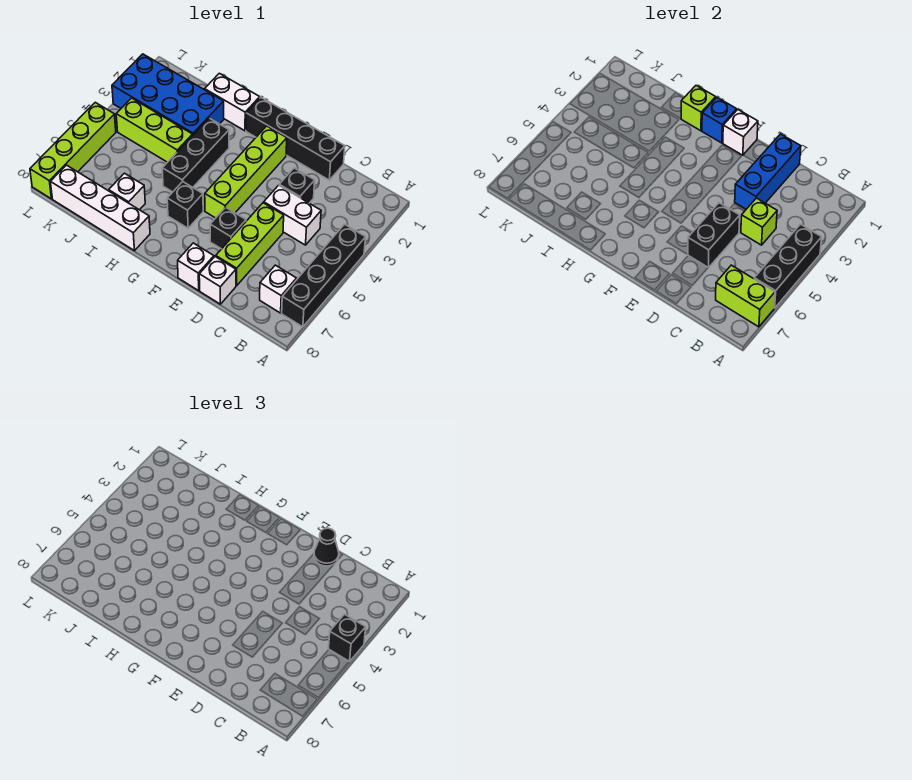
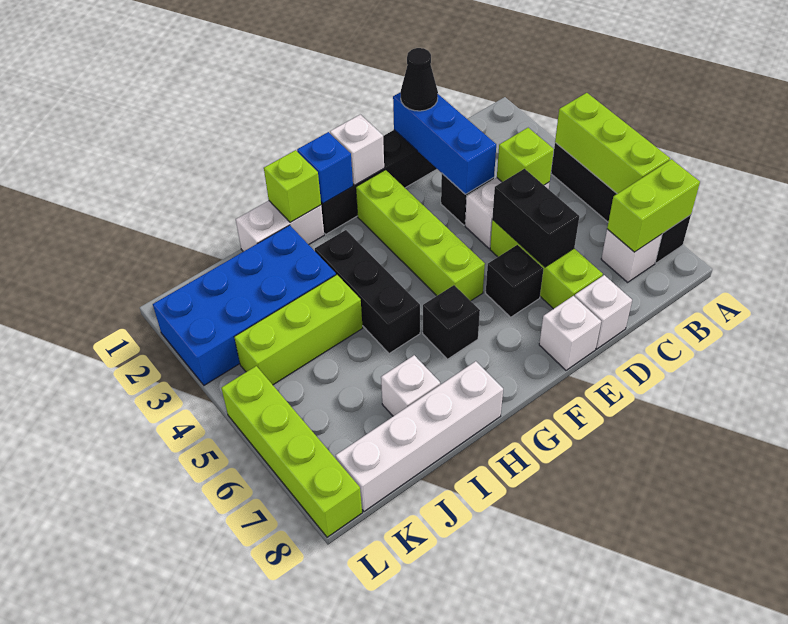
black 1x3 brick [754,224,822,308] -> lime 1x3 brick [555,93,670,194]
black 1x1 brick [329,614,366,661] -> none

